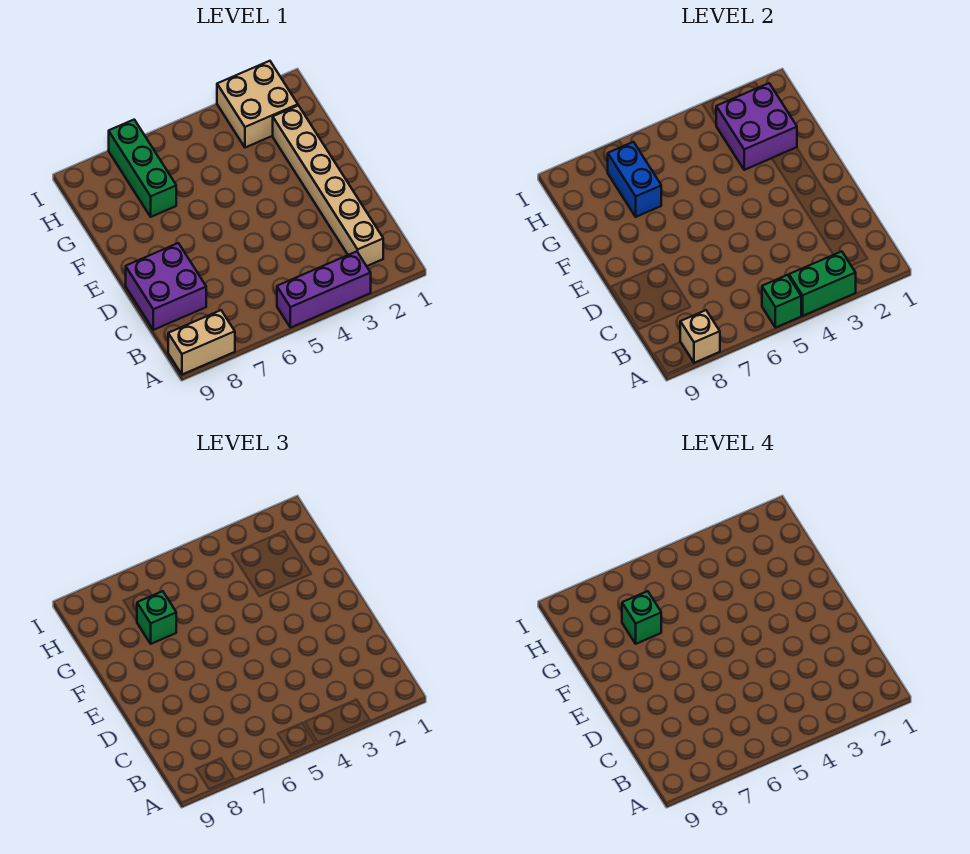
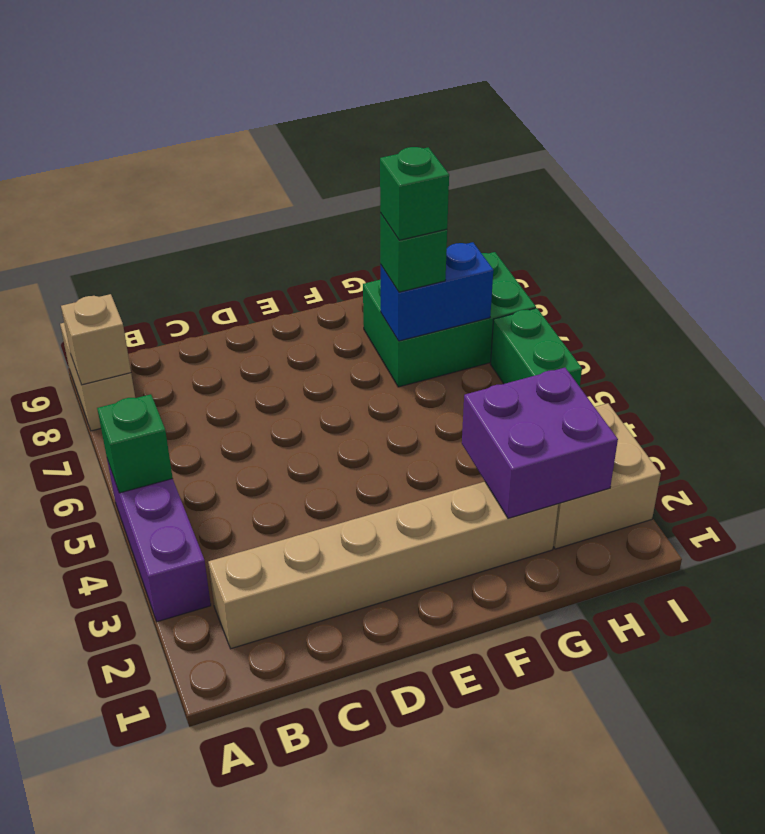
green 1x2 brick [789,251,856,316] -> green 1x2 brick moved to [491,308,582,387]
purple 2x2 brick [126,243,206,330] -> none
green 1x3 brick [109,120,176,217] -> green 2x3 brick [363,252,536,387]

